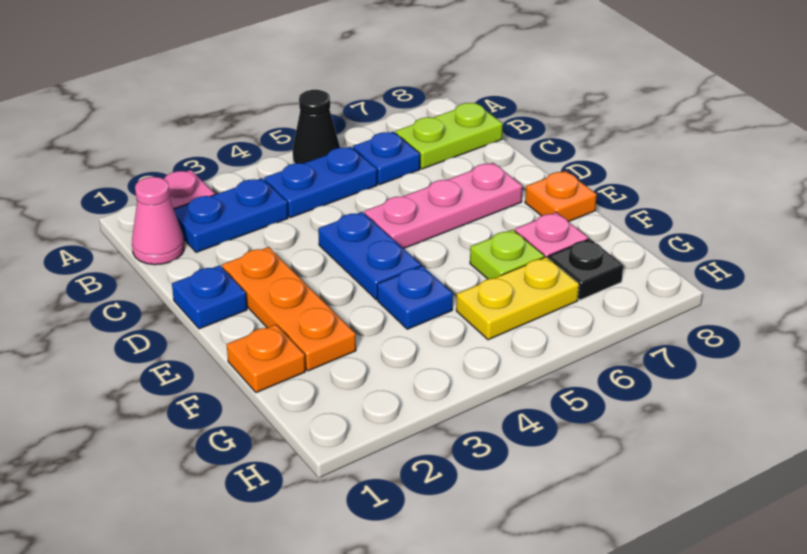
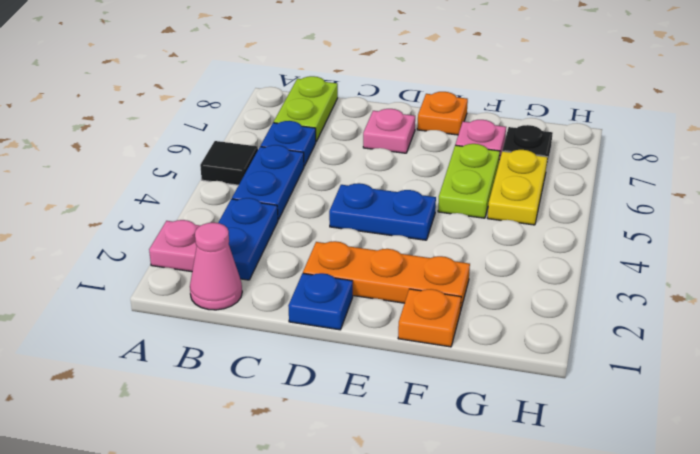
black 1x1 cone [293,90,340,164] -> black 1x1 tile [200,141,258,185]
pink 1x3 plate [364,163,522,249] -> pink 1x1 plate [363,109,415,153]
blue 1x1 plate [377,266,453,329] -> none
lime 1x1 plate [470,230,544,279] -> lime 1x2 plate [438,144,500,218]

